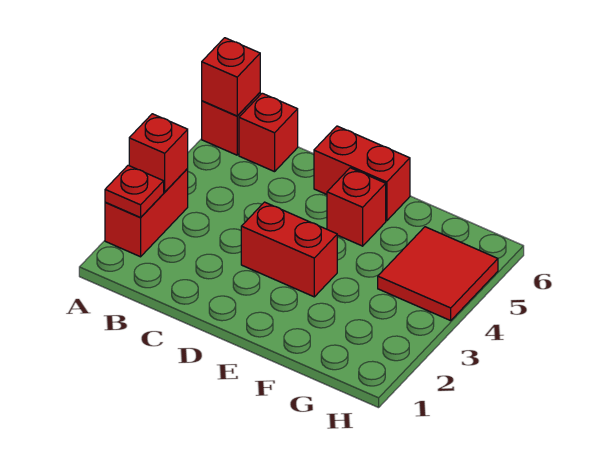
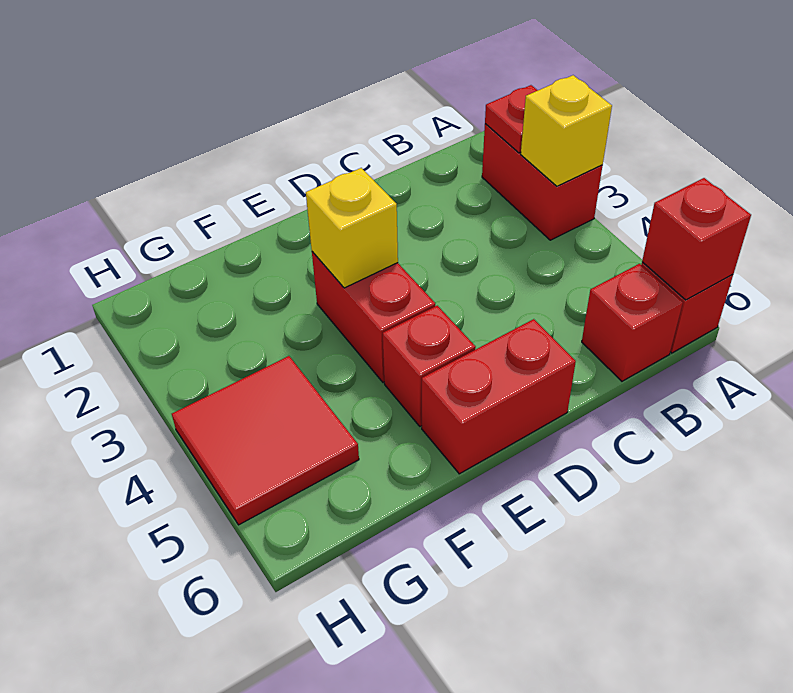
red 1x1 brick [129,114,188,192] -> yellow 1x1 brick [521,75,612,186]
red 1x2 brick [241,202,337,297] -> red 1x2 brick turned to [312,252,435,382]
none -> yellow 1x1 brick [306,168,398,288]

